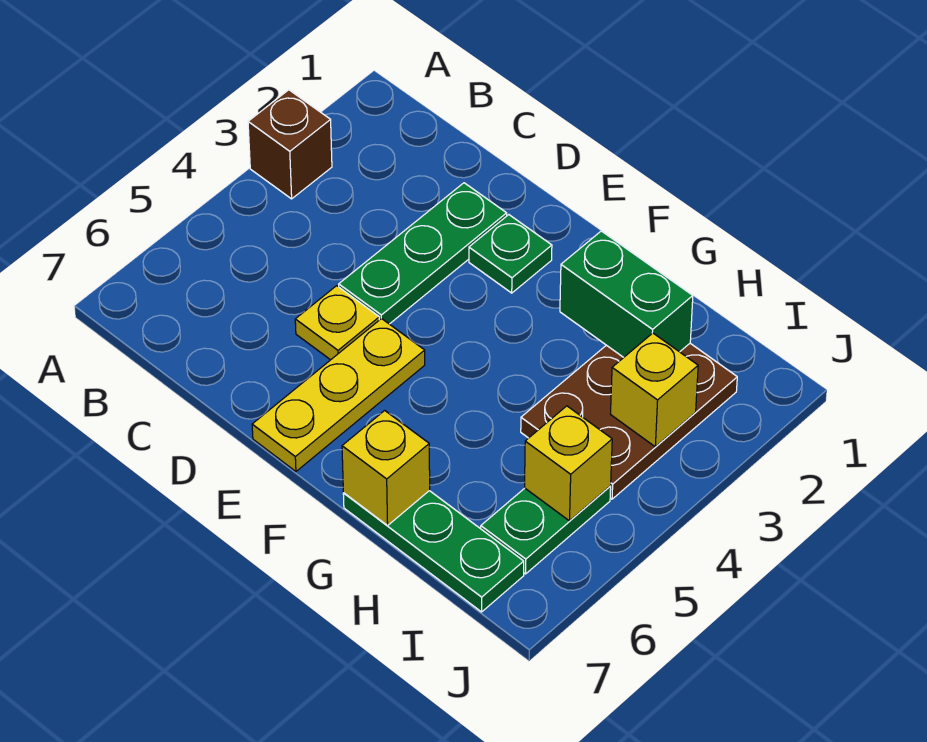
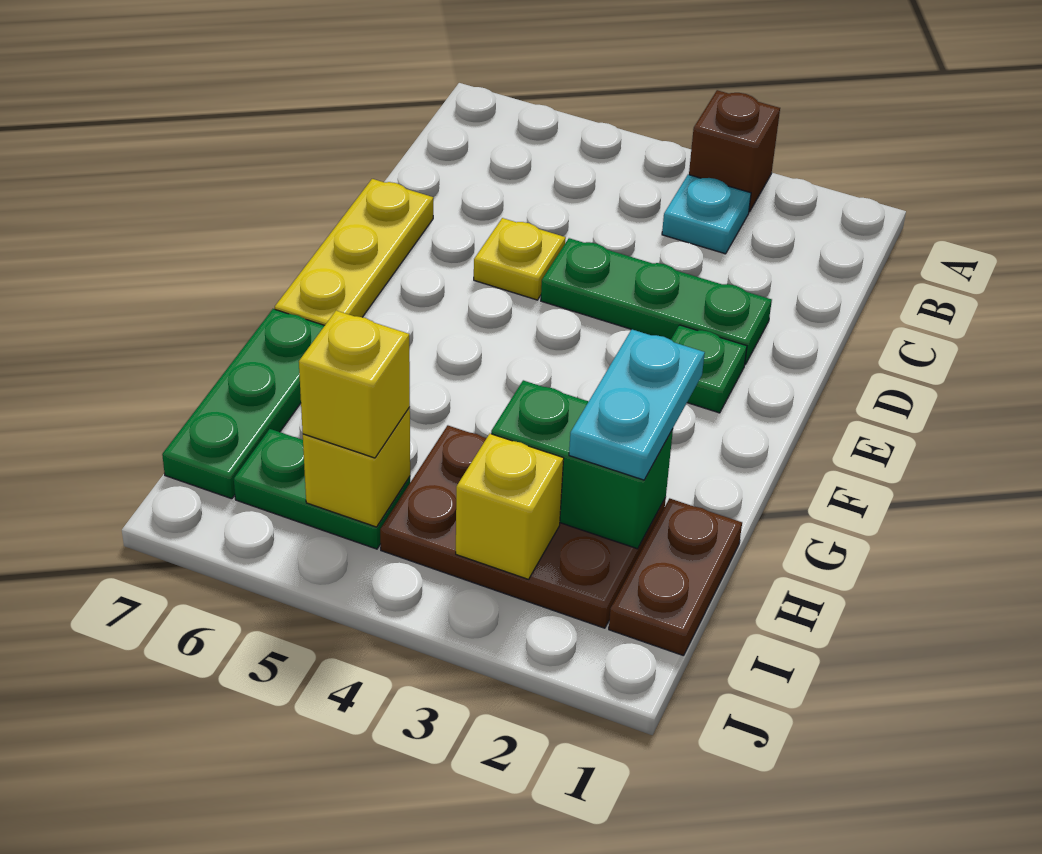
none -> cyan 1x1 plate [662,175,751,254]
yellow 1x3 plate [252,318,425,471] -> yellow 1x3 plate turned to [275,179,433,325]
green 1x2 brick [560,231,693,357] -> green 1x2 brick turned to [491,380,673,549]
none -> cyan 1x2 plate [569,329,705,480]
yellow 1x1 brick [342,411,430,526] -> yellow 1x1 brick moved to [299,311,410,458]
none -> brown 1x2 plate [609,498,742,656]

